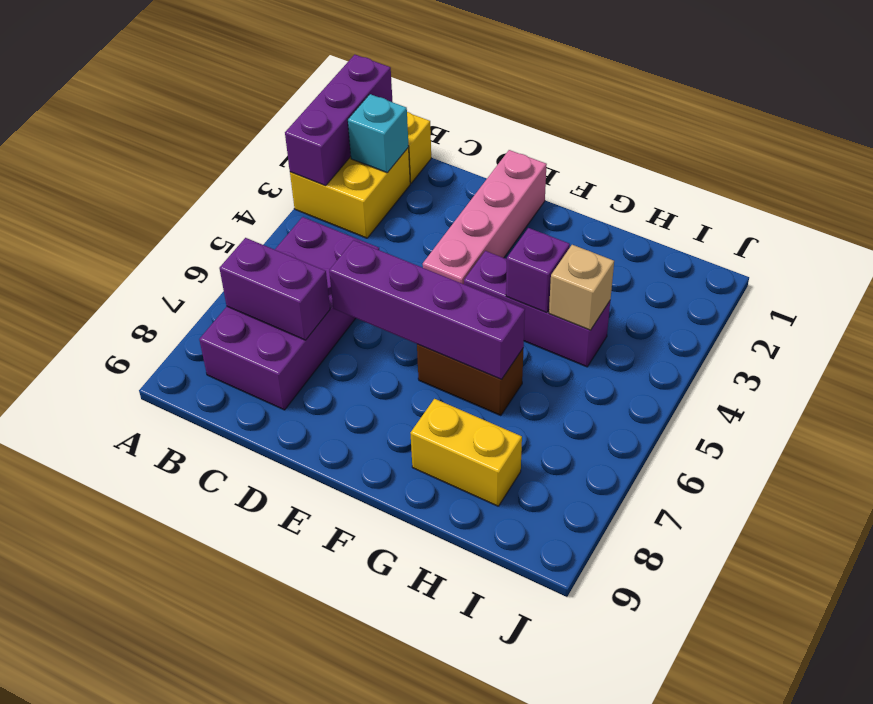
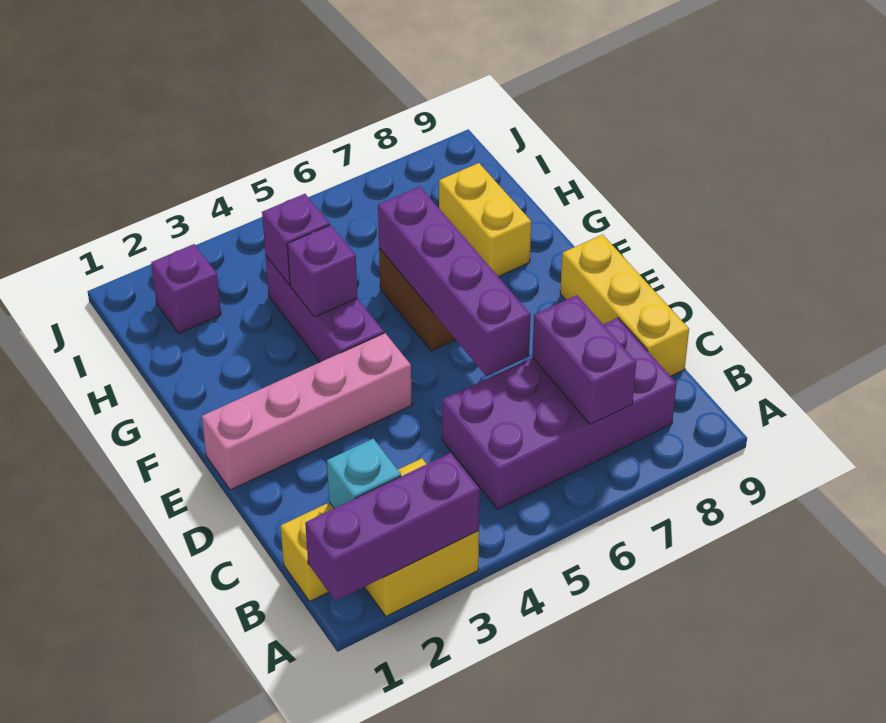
none -> yellow 1x3 brick [560,235,689,376]
tan 1x1 brick [549,245,614,330] -> purple 1x1 brick [262,194,330,285]
none -> purple 1x1 brick [151,244,221,333]

